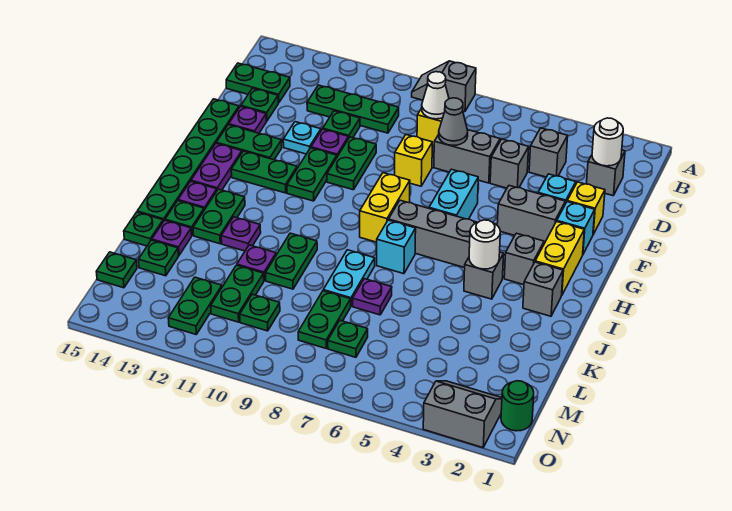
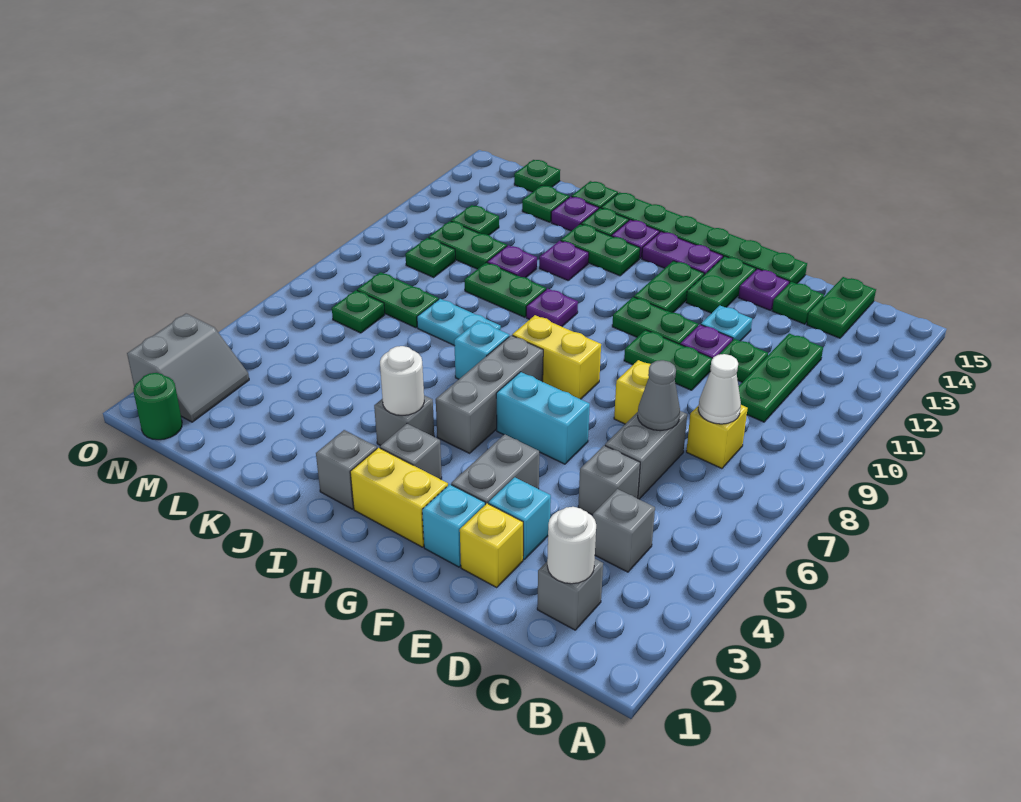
grey 1x2 slope [412,61,476,112] -> none
purple 1x1 plate [353,279,392,315] -> purple 1x1 plate moved to [526,289,578,327]
green 1x2 plate [168,277,222,334] -> green 1x1 plate [451,205,499,235]

